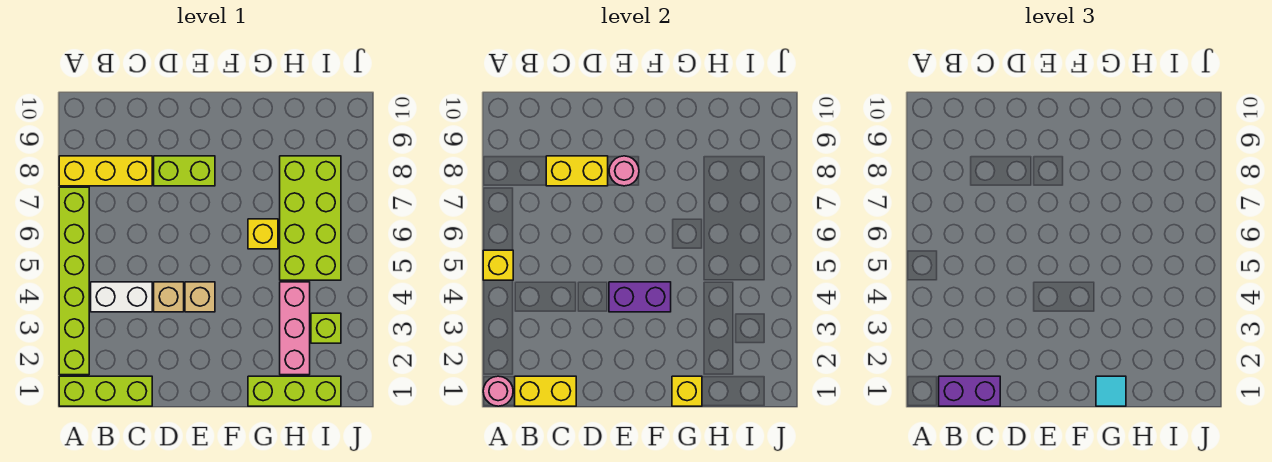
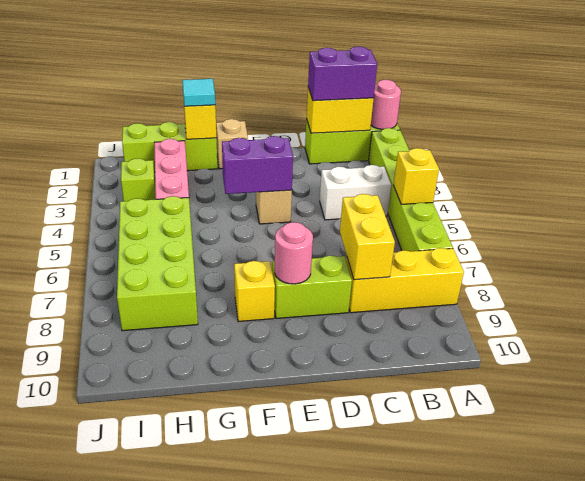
yellow 1x2 brick [546,156,608,186] -> yellow 1x2 brick turned to [340,194,395,280]
tan 1x1 brick [154,282,184,312] -> tan 1x1 brick moved to [216,119,248,169]
yellow 1x1 brick [248,219,278,249] -> yellow 1x1 brick moved to [234,261,275,322]

